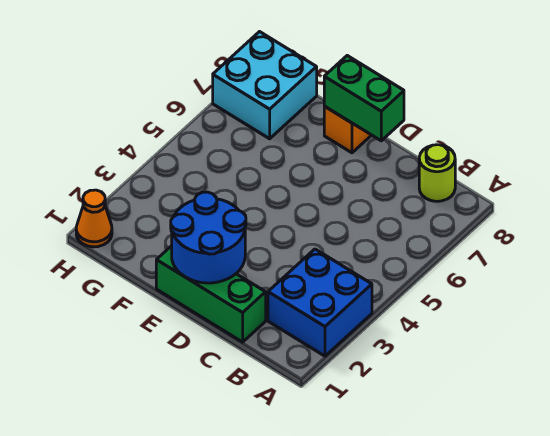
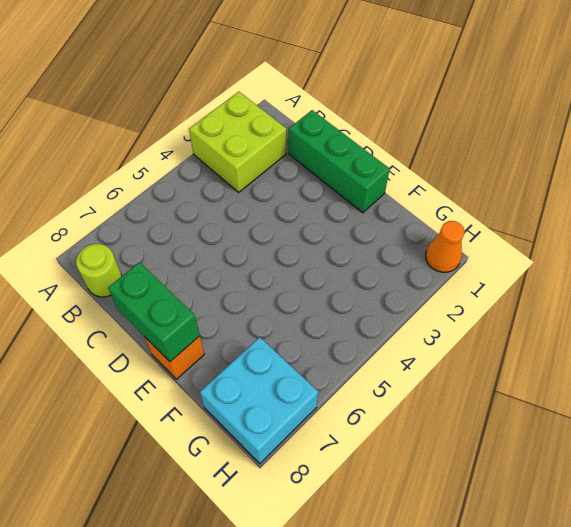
blue 2x2 brick [268,249,372,356] -> lime 2x2 brick [189,92,286,192]
blue 2x2 round brick [171,192,246,283] -> none

